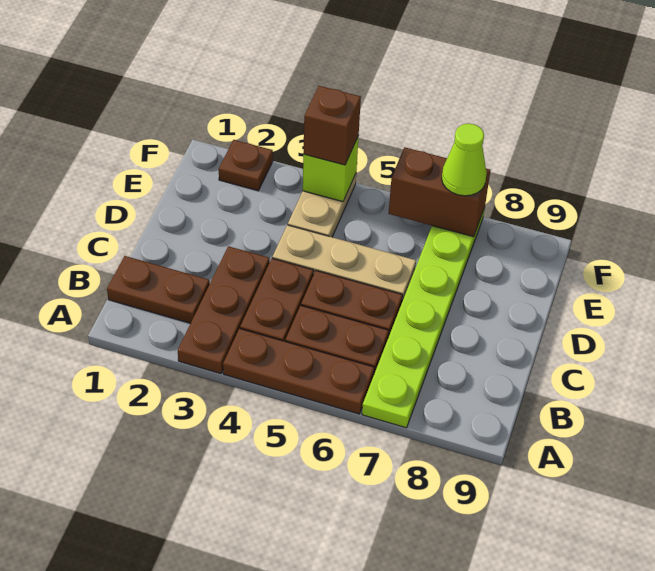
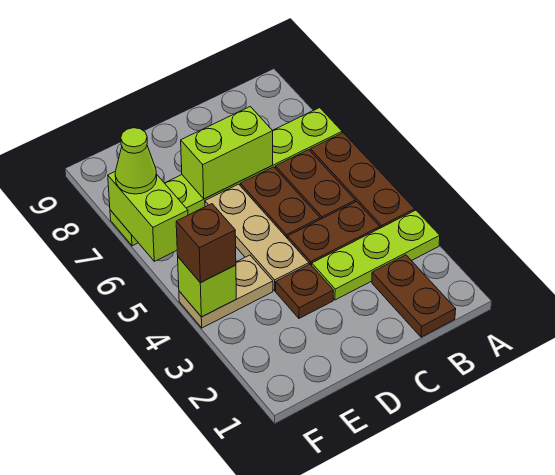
brown 1x3 plate [178,246,270,374] -> lime 1x3 plate [312,210,440,300]
none -> lime 1x2 brick [181,107,273,199]
brown 1x1 plate [219,140,273,191] -> brown 1x1 plate moved to [276,264,333,318]
brown 1x2 brick [388,147,490,237] -> lime 1x2 brick [108,172,188,261]

